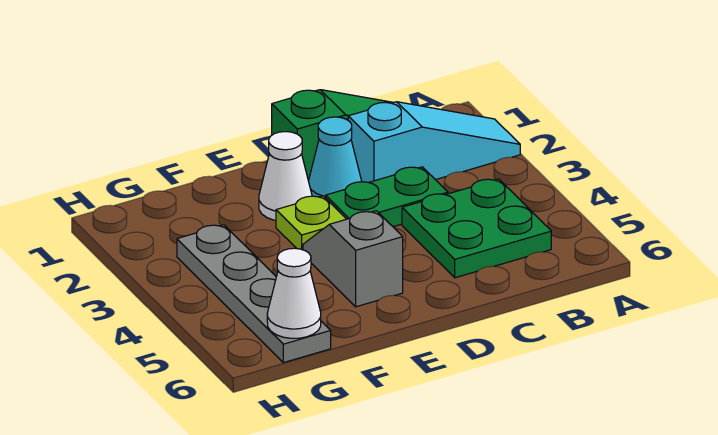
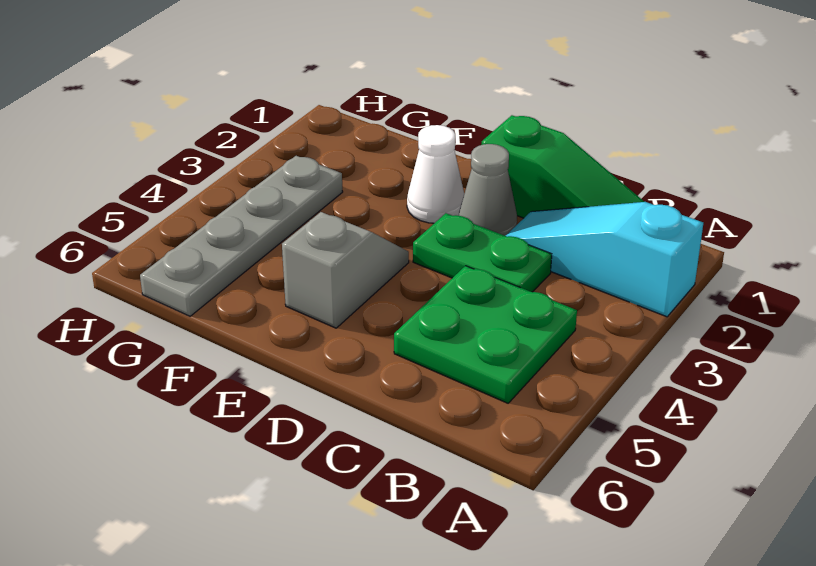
cyan 1x3 slope [348,102,520,182] -> cyan 1x3 slope turned to [506,202,703,317]
cyan 1x1 cone [309,117,362,198] -> grey 1x1 cone [459,144,517,236]
lime 1x1 plate [276,196,346,250] -> none
white 1x1 cone [267,248,321,338] -> none

